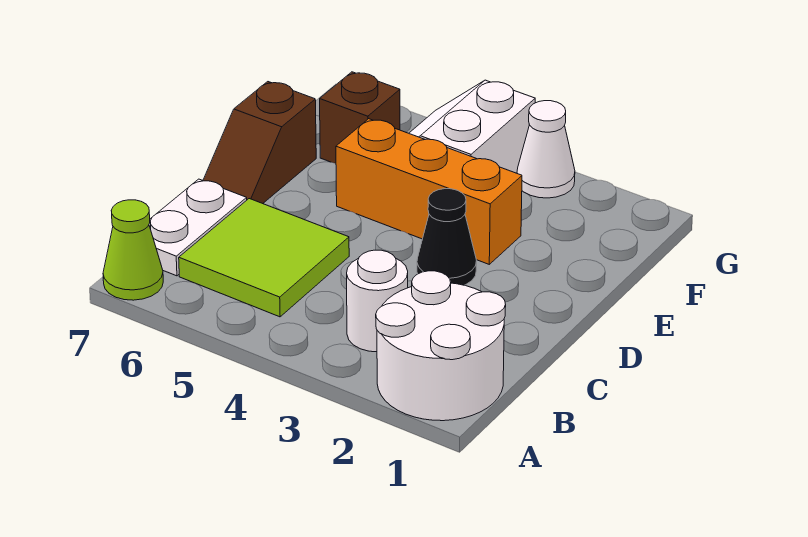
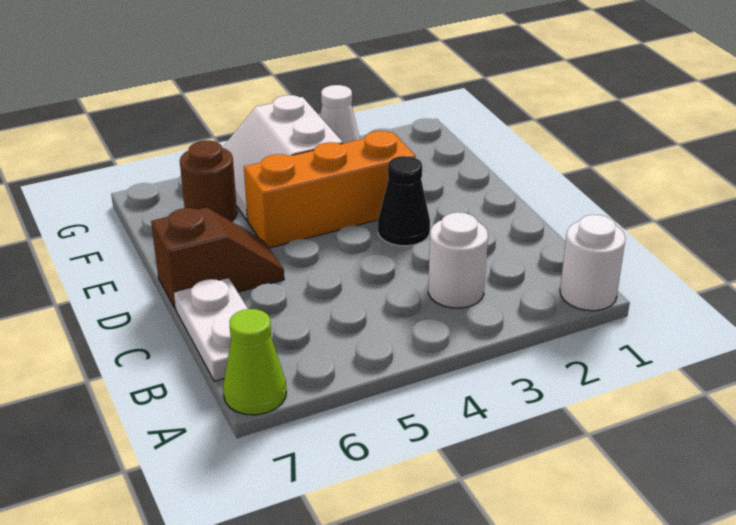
white 2x2 round brick [376,271,506,421] -> white 1x1 round brick [560,215,626,311]
lime 2x2 tile [179,199,349,317] -> none
brown 1x2 slope [203,82,316,204] -> brown 1x2 slope turned to [151,208,284,309]
brown 1x1 brick [320,72,400,163] -> brown 1x1 round brick [180,141,237,222]

